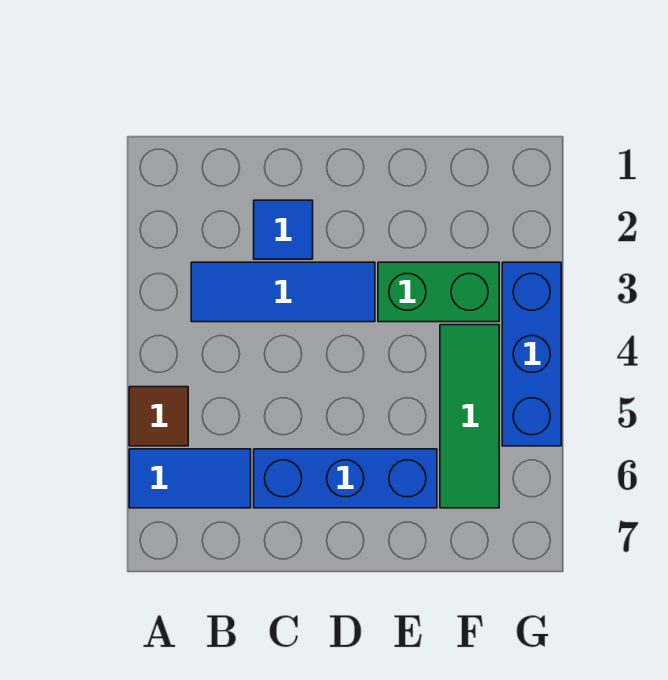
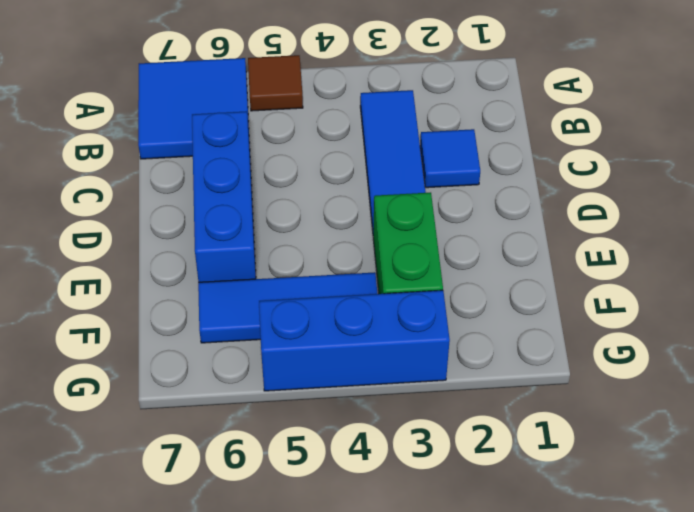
blue 1x2 tile [129,449,251,508] -> blue 2x2 tile [138,58,250,159]
green 1x3 tile [440,325,499,508] -> blue 1x3 tile [198,272,377,343]

